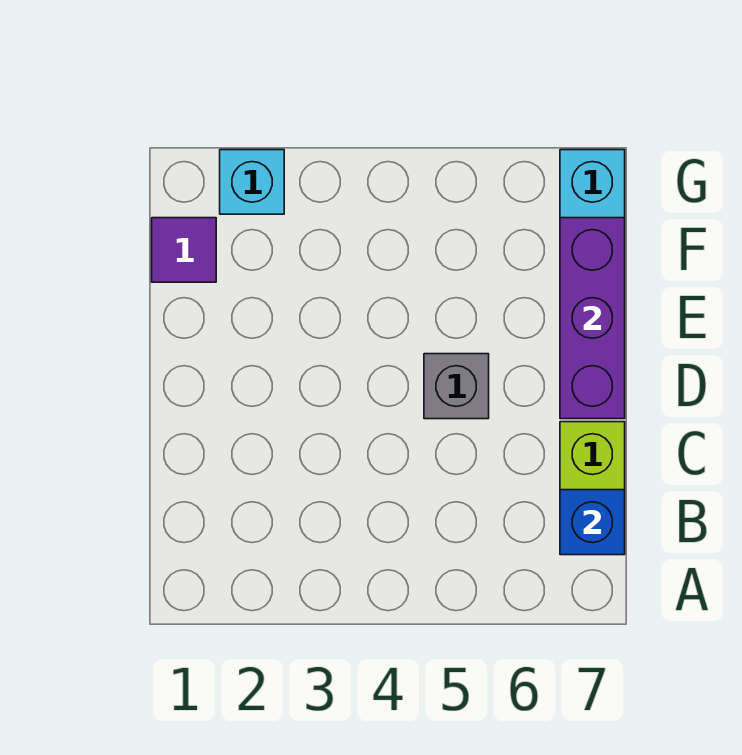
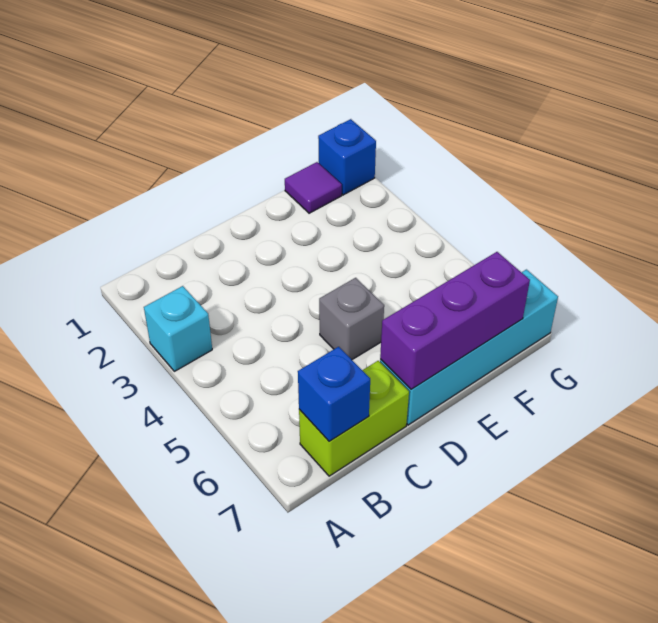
none -> blue 1x1 brick [318,119,376,195]
cyan 1x1 brick [220,150,284,214] -> cyan 1x1 brick moved to [144,286,212,371]

